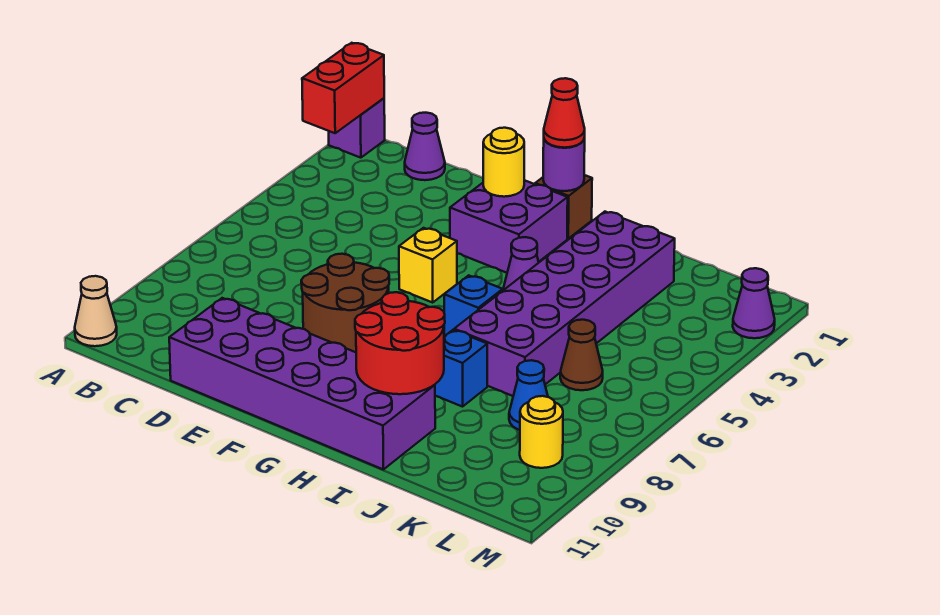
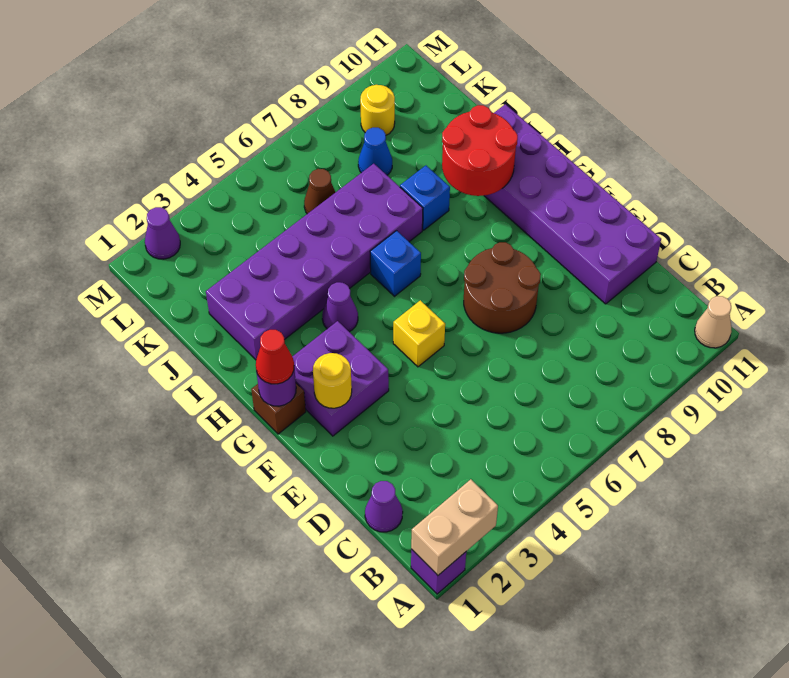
red 1x2 brick [302,43,384,133] -> tan 1x2 brick [411,479,498,575]

